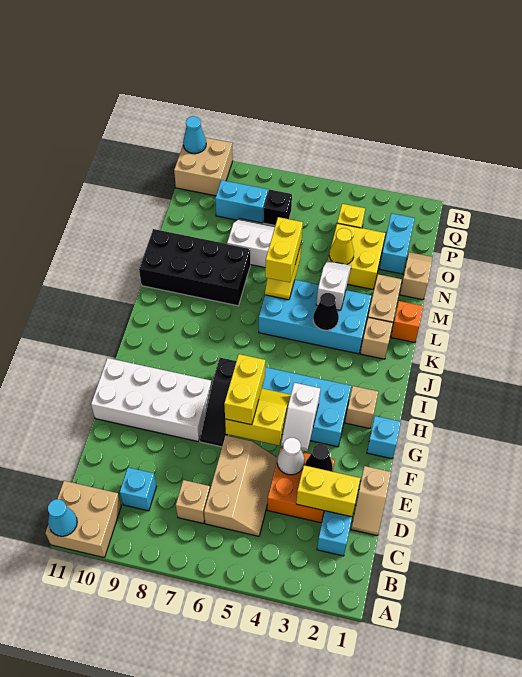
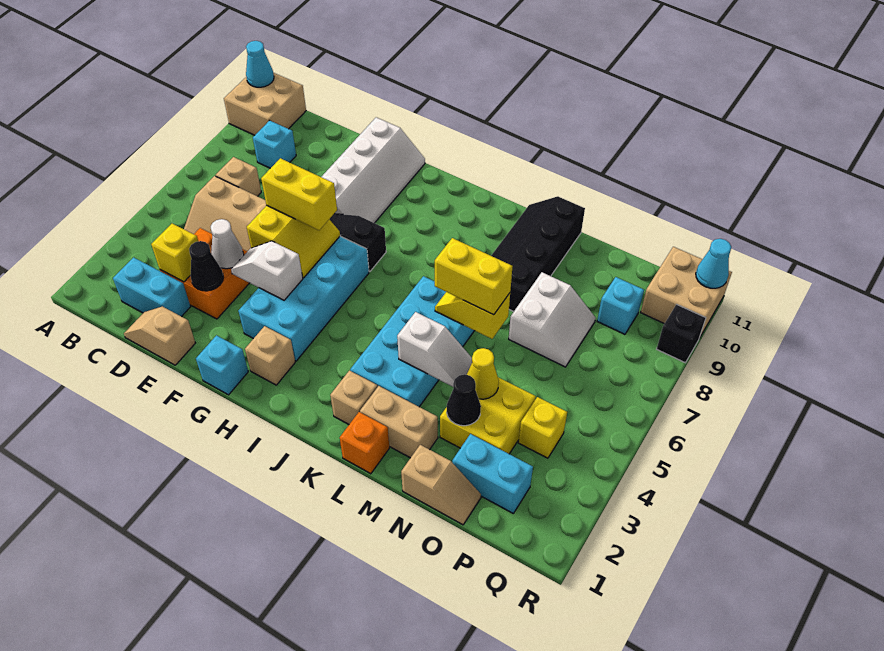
yellow 1x2 brick [296,465,360,517] -> yellow 1x1 brick [151,224,198,282]
white 2x4 brick [91,358,212,441] -> white 2x4 slope [322,117,425,223]
black 1x1 cone [313,293,339,330] -> black 1x1 cone moved to [447,374,481,426]
black 2x4 brick [139,229,250,306] -> black 2x4 slope [491,197,585,312]
black 1x1 brick [263,190,292,225] -> black 1x1 brick moved to [657,304,706,363]
cyan 1x2 brick [215,180,268,223] -> cyan 1x1 brick [597,277,644,334]

